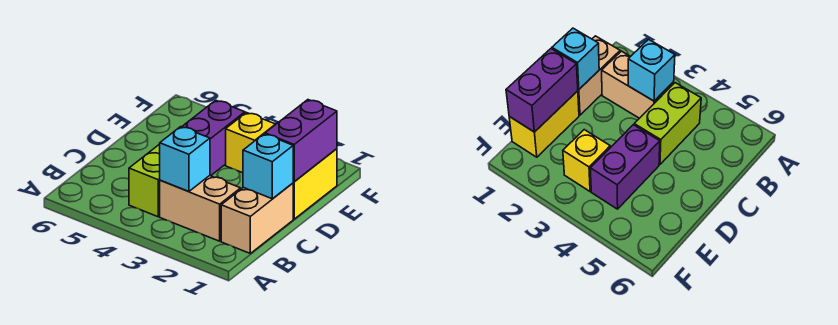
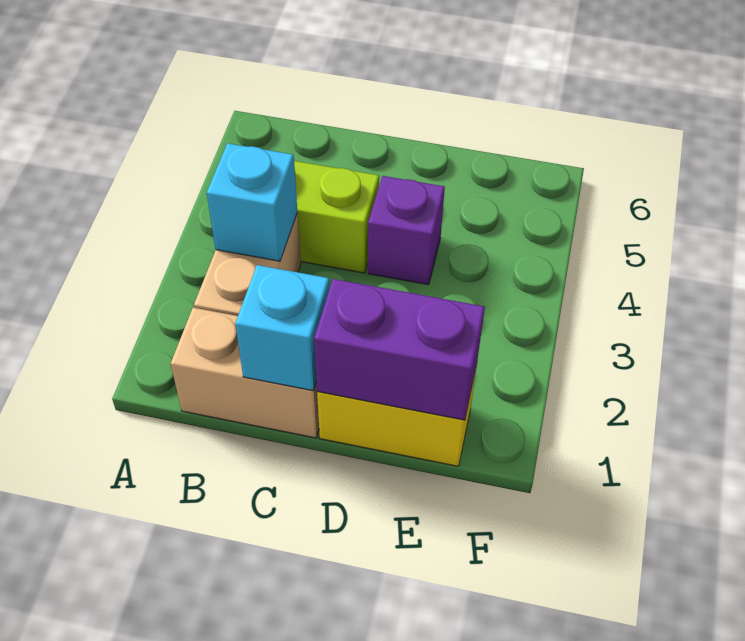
purple 1x2 brick [182,100,245,176] -> purple 1x1 brick [368,176,445,285]
yellow 1x1 brick [226,113,276,173] -> none

